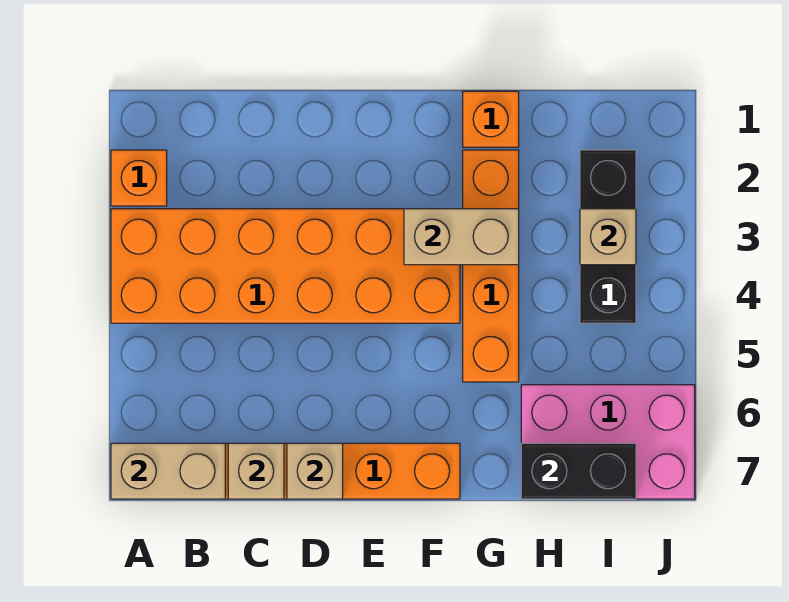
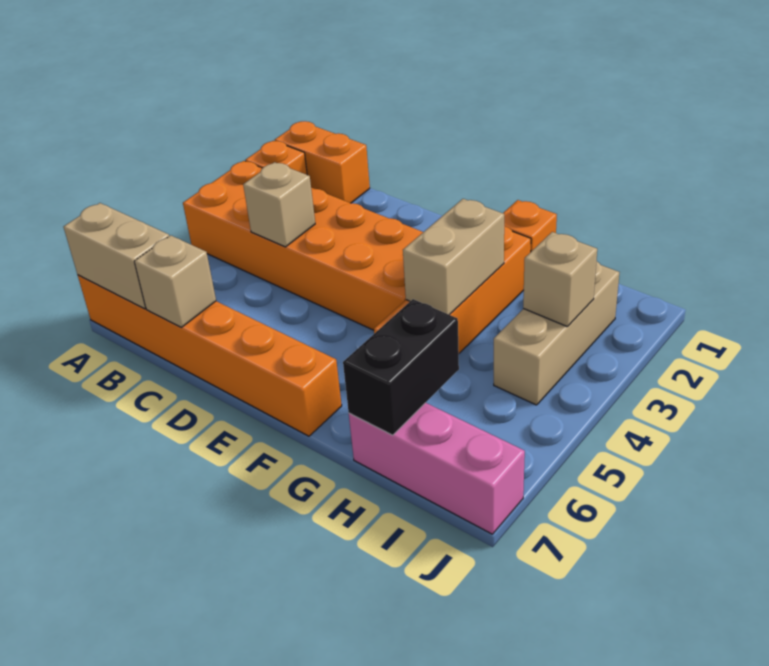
none -> orange 1x2 brick [275,121,370,203]
tan 1x1 brick [287,443,343,499] -> tan 1x1 brick moved to [243,162,315,247]
tan 1x2 brick [404,209,519,265] -> tan 1x2 brick turned to [403,199,504,315]
pink 2x3 brick [521,385,695,499] -> pink 1x3 brick [349,403,525,534]
black 1x2 brick [521,443,636,499] -> black 1x2 brick turned to [343,299,459,435]
black 1x3 brick [580,150,636,323] -> tan 1x3 brick [494,261,620,405]

